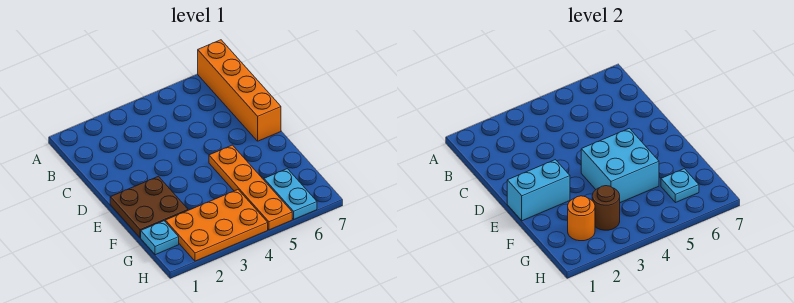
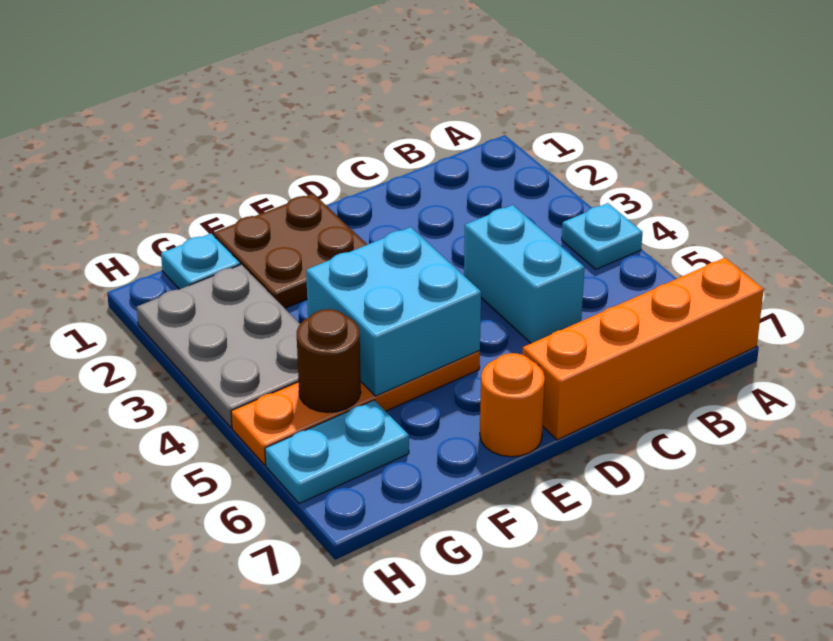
cyan 1x2 brick [507,160,570,221] -> cyan 1x2 brick moved to [464,205,584,343]
orange 2x3 plate [165,190,268,261] -> grey 2x3 plate [137,265,300,428]
orange 1x1 round brick [568,196,595,241] -> orange 1x1 round brick moved to [480,353,545,457]
brown 1x1 round brick [592,186,620,230] -> brown 1x1 round brick moved to [297,309,361,413]
cyan 1x1 plate [661,169,699,203] -> cyan 1x1 plate moved to [562,203,642,269]

